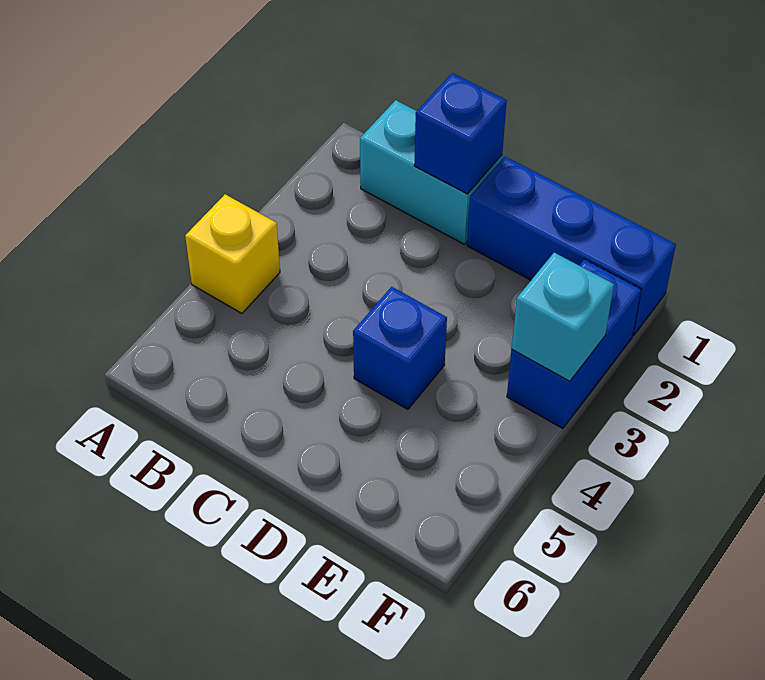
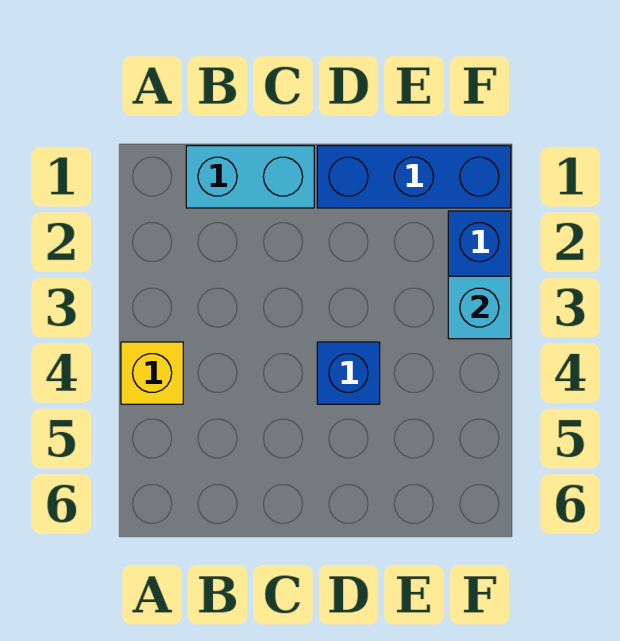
blue 1x1 brick [414,73,507,194] -> none

